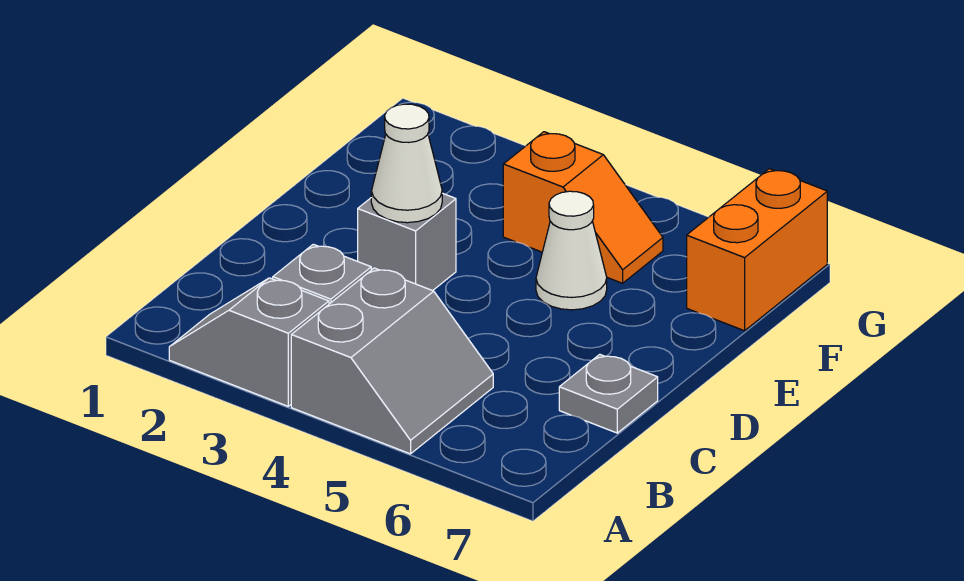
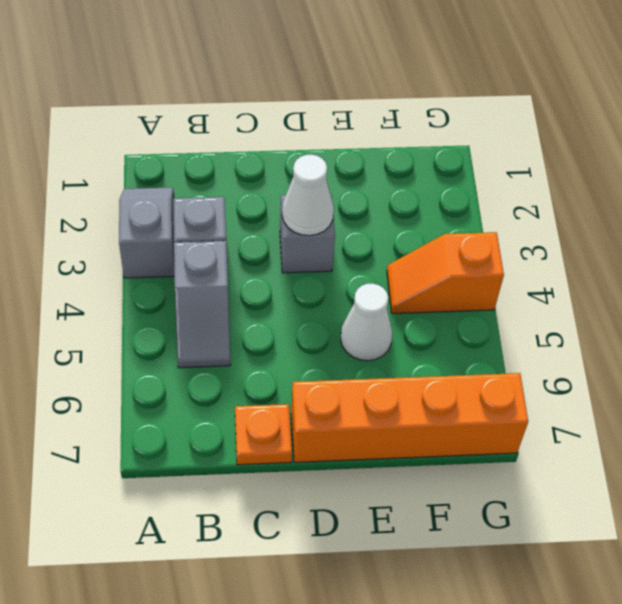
grey 2x2 slope [291,268,493,454] -> grey 1x2 slope [174,241,231,368]
grey 1x1 plate [559,354,658,433] -> orange 1x1 plate [235,404,292,465]
orange 1x2 slope [503,132,663,283] -> orange 1x2 slope turned to [387,232,504,314]
orange 1x2 brick [687,169,827,331] -> orange 1x4 brick [291,373,528,462]

